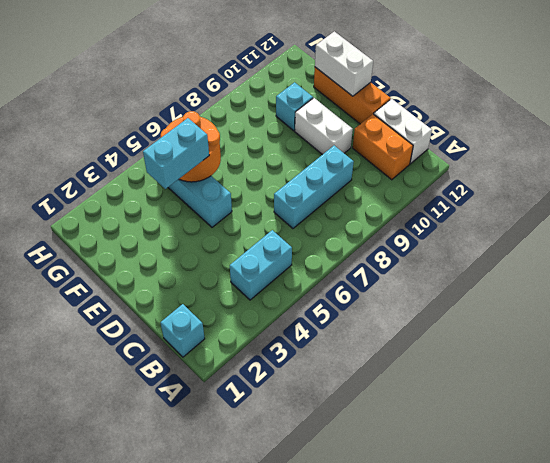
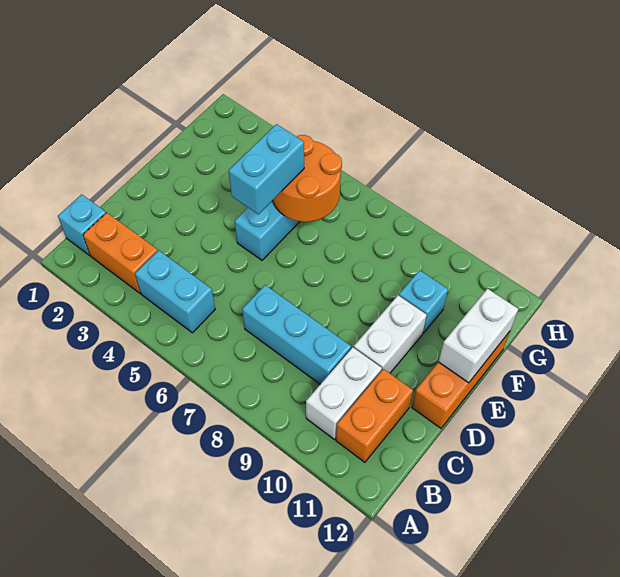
none -> orange 1x2 brick [83,213,158,293]
white 1x2 brick [374,99,432,164] -> white 1x2 brick moved to [306,347,382,439]
cyan 1x2 brick [143,118,209,189] -> cyan 1x2 brick turned to [229,124,304,214]

